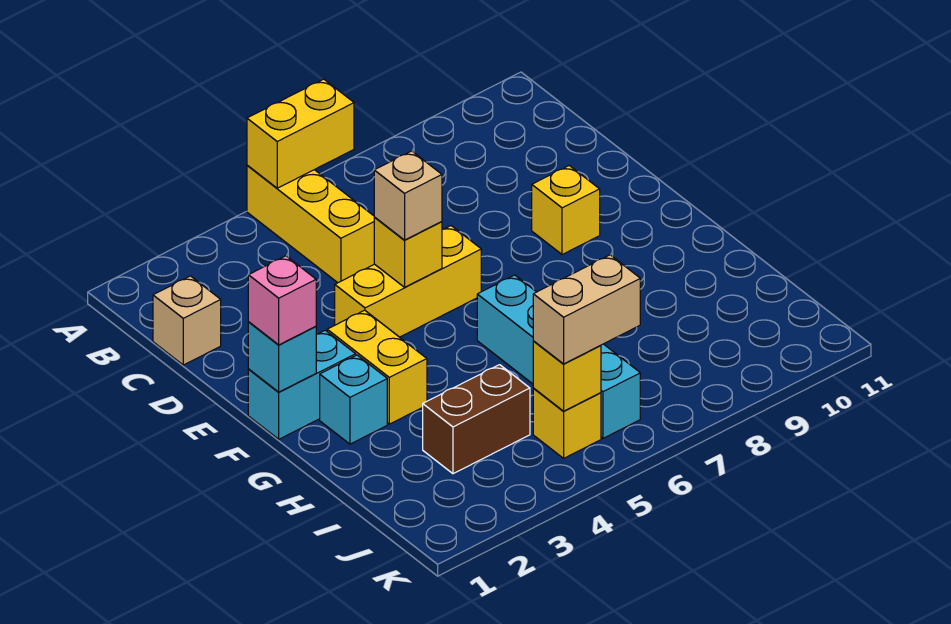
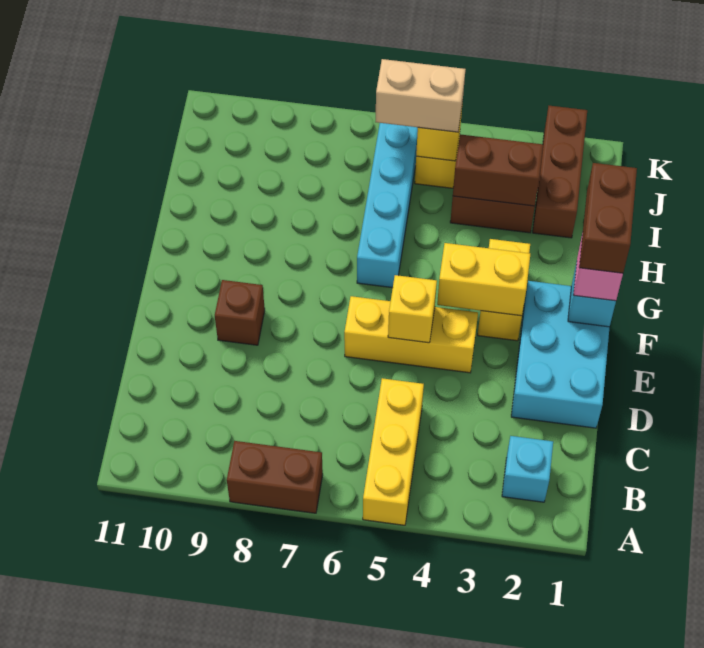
yellow 1x2 brick [247,79,354,188] -> yellow 1x2 brick moved to [437,243,530,316]
none -> brown 1x2 brick [227,441,323,513]
tan 1x1 brick [153,276,221,365] -> none
tan 1x1 brick [374,151,442,240] -> none
yellow 1x1 brick [532,166,600,255] -> brown 1x1 brick [215,280,265,345]
cyan 1x2 brick [248,330,356,439] -> cyan 2x3 brick [511,281,609,428]
none -> brown 1x2 brick [579,163,637,273]
cyan 1x1 brick [320,355,387,444] -> cyan 1x1 brick moved to [502,436,553,502]
none -> brown 1x3 brick [533,106,587,238]
none -> brown 1x2 brick [453,134,543,206]

